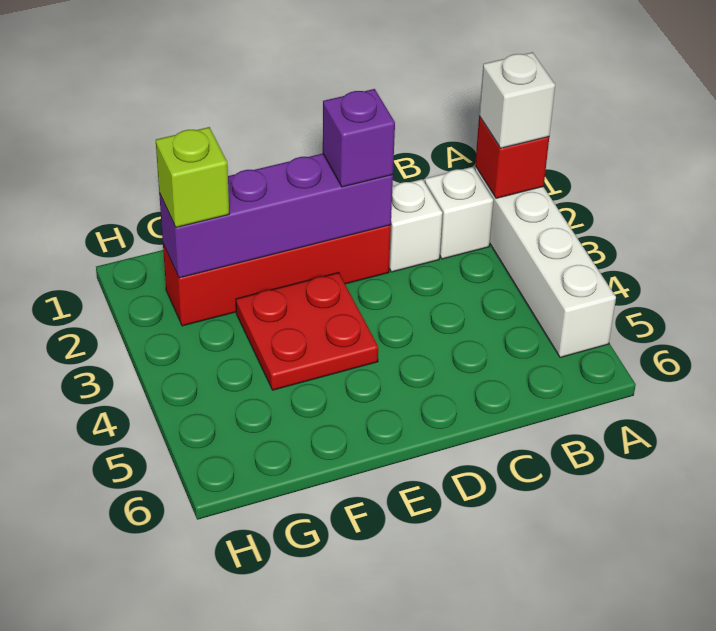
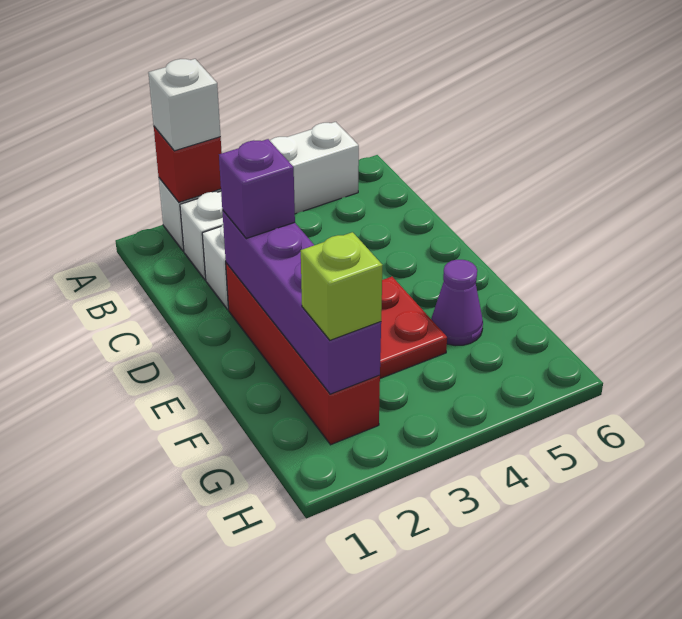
none -> purple 1x1 cone [431,260,483,346]

